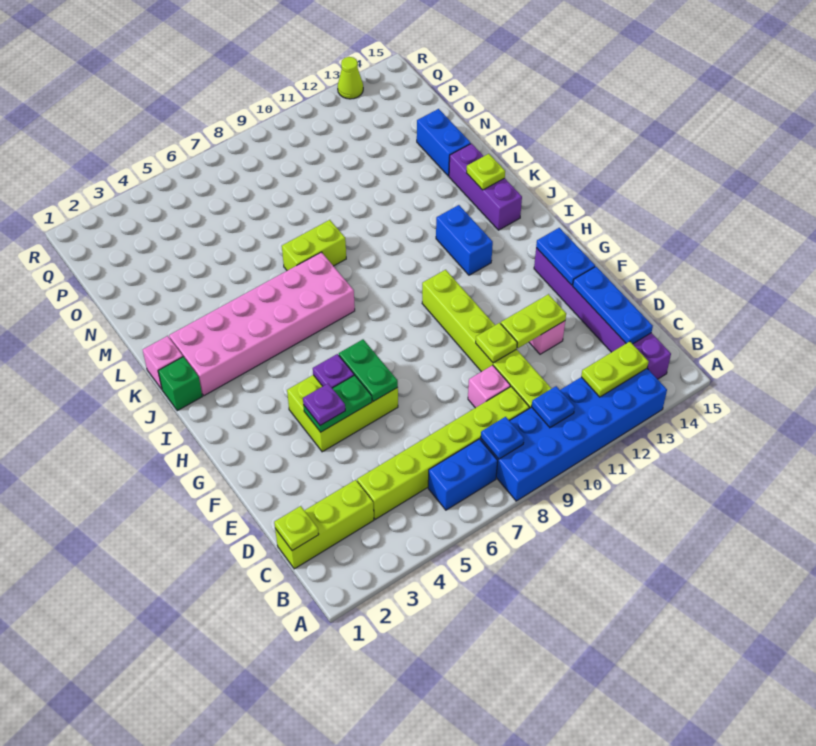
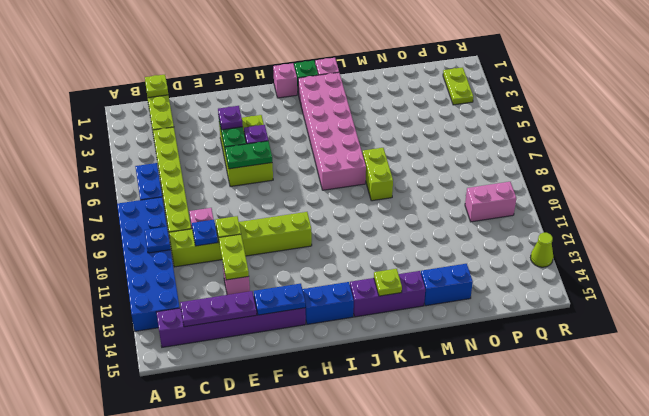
blue 1x1 plate [481,417,524,459] -> blue 1x1 plate moved to [192,220,218,246]
lime 1x2 plate [581,342,649,397] -> lime 1x2 plate moved to [443,67,473,105]
blue 1x3 plate [573,267,653,344] -> purple 1x3 plate [180,291,257,327]
none -> pink 1x1 brick [273,63,297,98]
blue 1x2 brick [436,205,493,275] -> blue 1x2 brick moved to [302,282,354,324]
none -> pink 1x2 brick [465,182,516,222]

